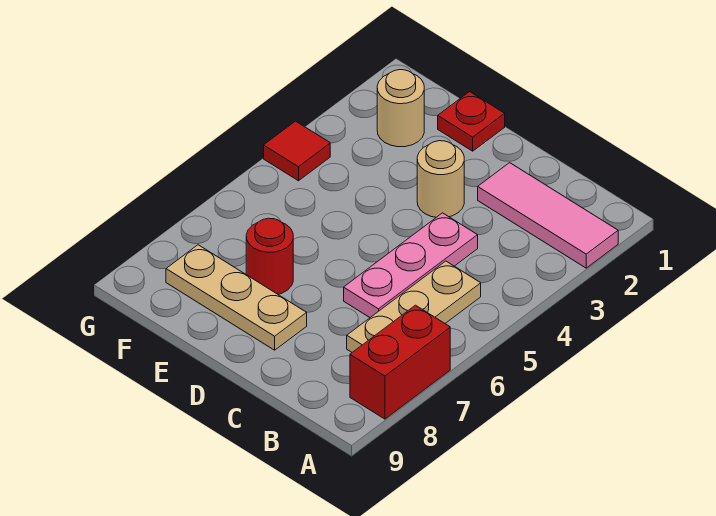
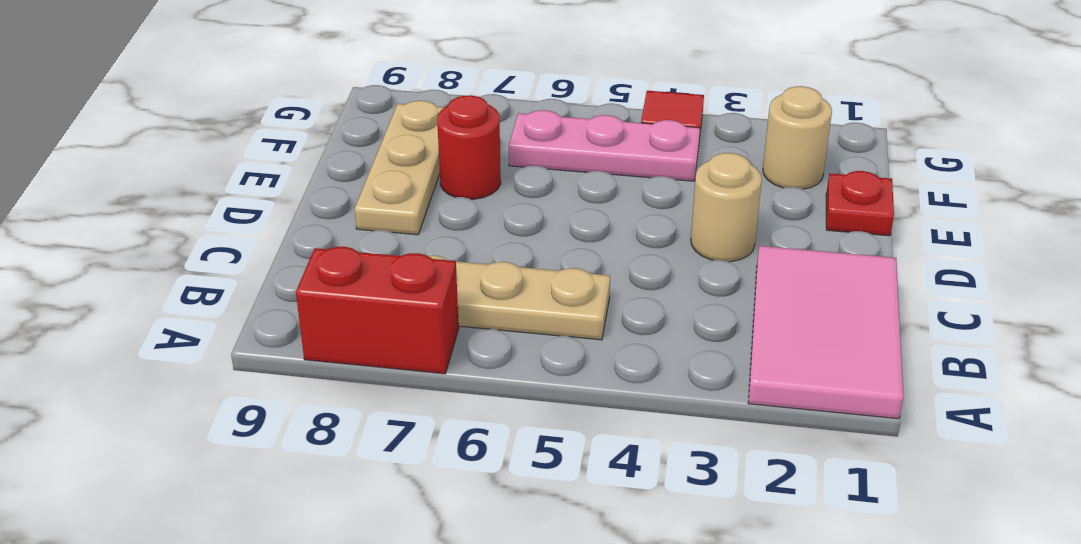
pink 1x3 tile [478,163,618,268] -> pink 2x3 tile [748,246,903,419]
pink 1x3 plate [344,213,478,317] -> pink 1x3 plate moved to [509,110,700,181]

